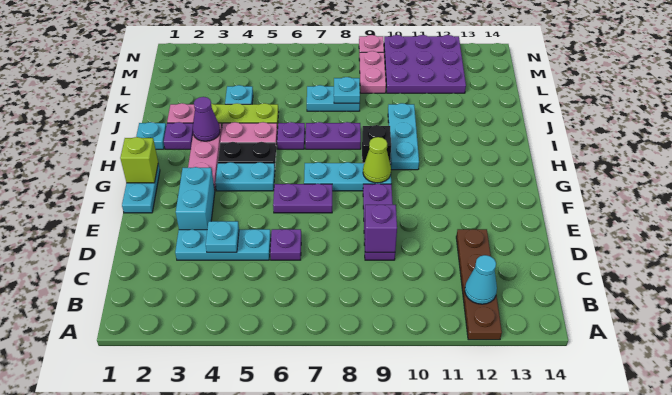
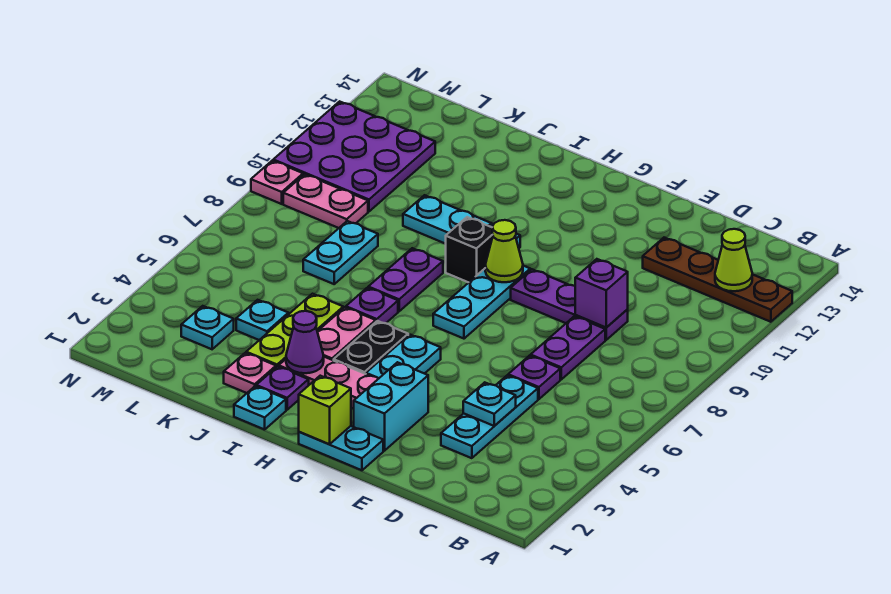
cyan 1x1 cone [465,255,497,304] -> lime 1x1 cone [715,229,752,291]
cyan 1x2 brick [176,167,215,230] -> cyan 1x2 brick turned to [354,362,428,451]
purple 1x2 plate [273,184,332,213] -> purple 1x2 plate moved to [531,316,605,379]
cyan 1x1 plate [334,77,360,103] -> cyan 1x1 plate moved to [181,306,234,349]

